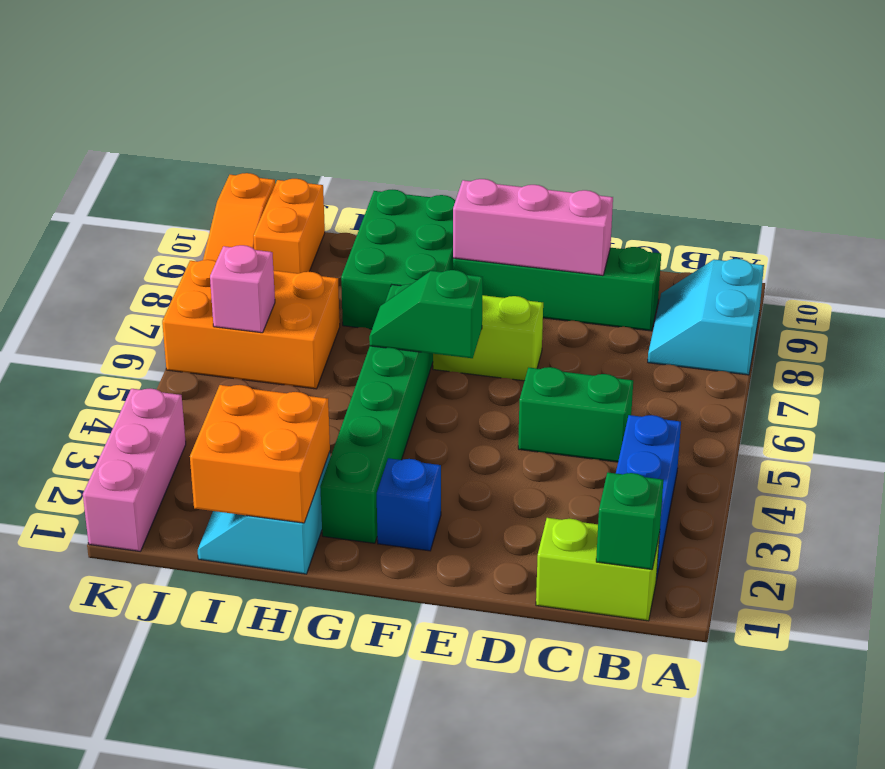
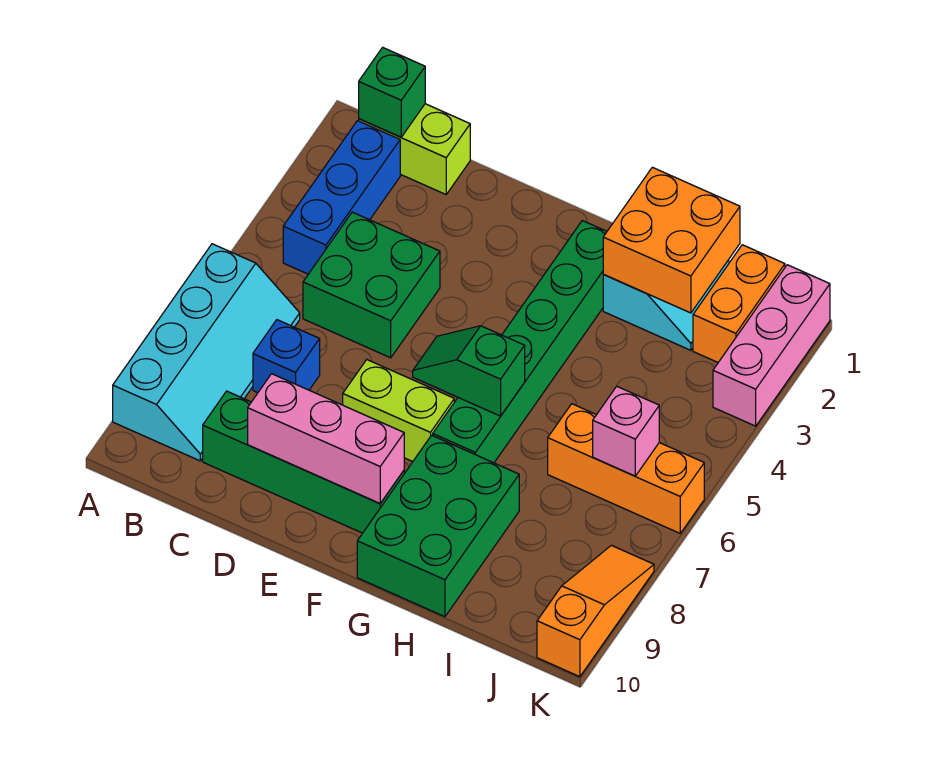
cyan 2x2 slope [648,259,764,375] -> cyan 2x4 slope [113,244,300,461]
green 1x2 brick [518,367,633,462] -> green 2x2 brick [303,212,440,358]
blue 1x1 brick [377,458,441,551] -> blue 1x1 brick moved to [253,320,320,393]
green 1x2 slope [369,270,483,358] -> green 1x2 slope turned to [413,326,525,416]
orange 2x3 brick [162,260,340,389] -> orange 1x3 brick [548,404,704,533]
orange 1x2 brick [253,179,325,273] -> orange 1x2 brick moved to [693,245,785,362]

